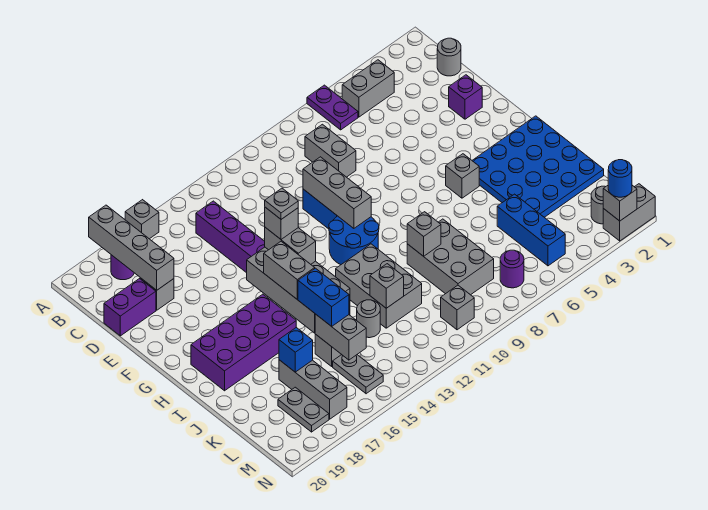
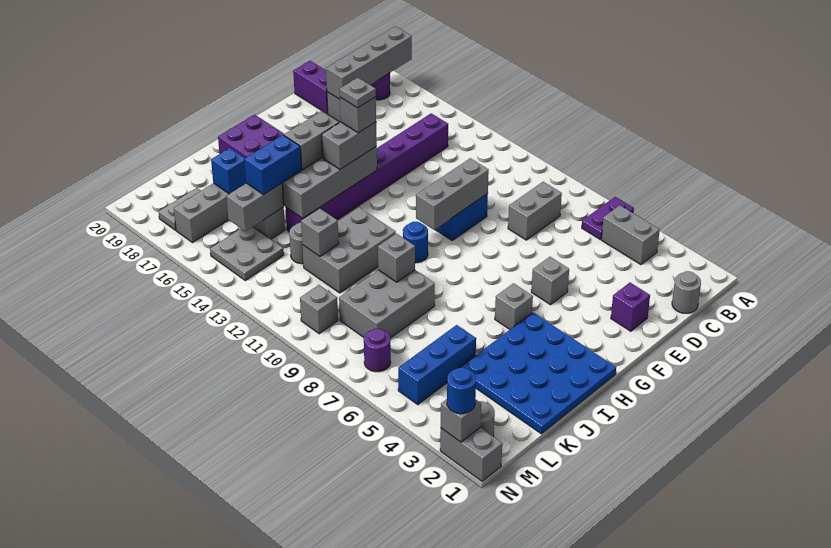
grey 1x1 brick [125,200,159,239] -> grey 1x1 brick moved to [531,257,569,305]
blue 2x2 round brick [329,216,379,265] -> blue 1x1 round brick [403,222,428,263]
grey 1x2 plate [333,355,383,394] -> grey 2x2 plate [210,227,284,280]

